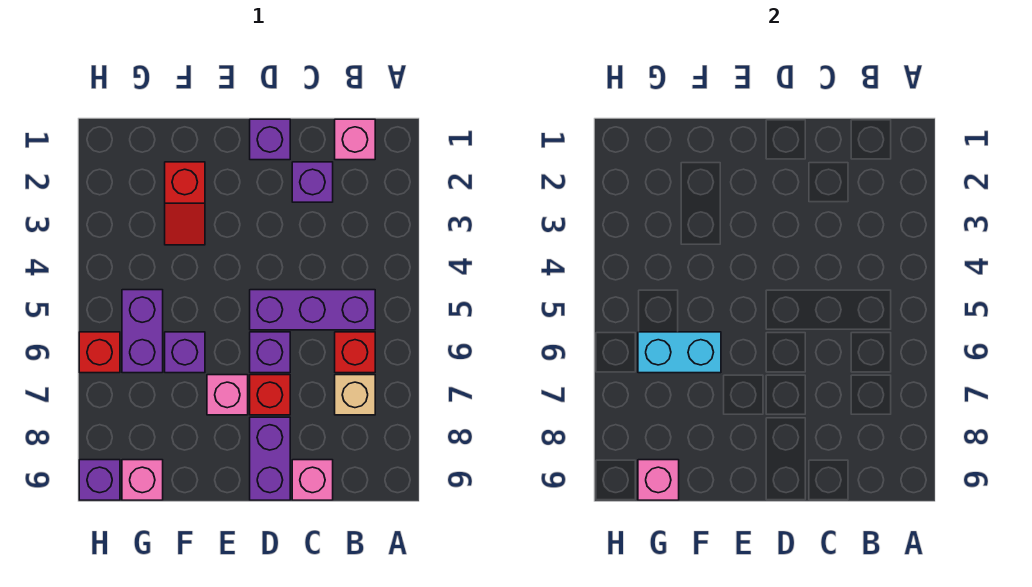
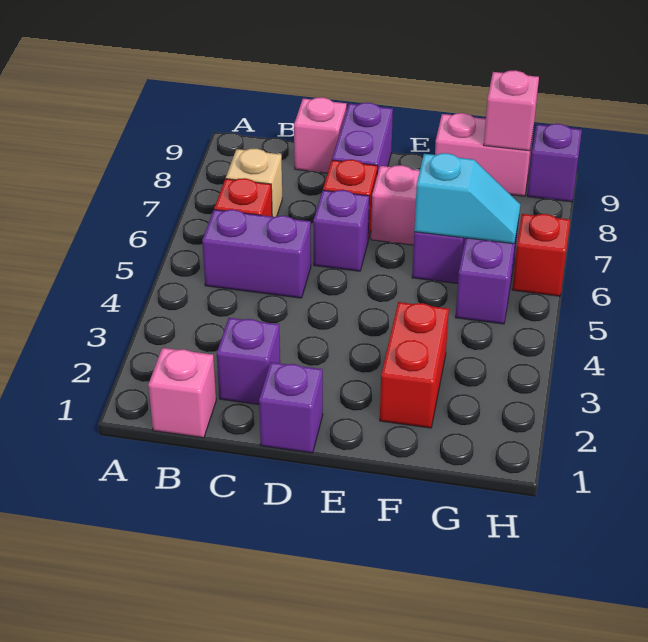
purple 1x3 brick [250,290,375,330] -> purple 1x2 brick [202,210,311,298]
red 1x2 slope [165,162,205,245] -> red 1x2 brick [380,302,449,428]
cyan 1x2 brick [638,332,721,373] -> cyan 1x2 slope [414,153,520,244]
pink 1x1 brick [122,460,163,500] -> pink 1x2 brick [435,113,534,196]

